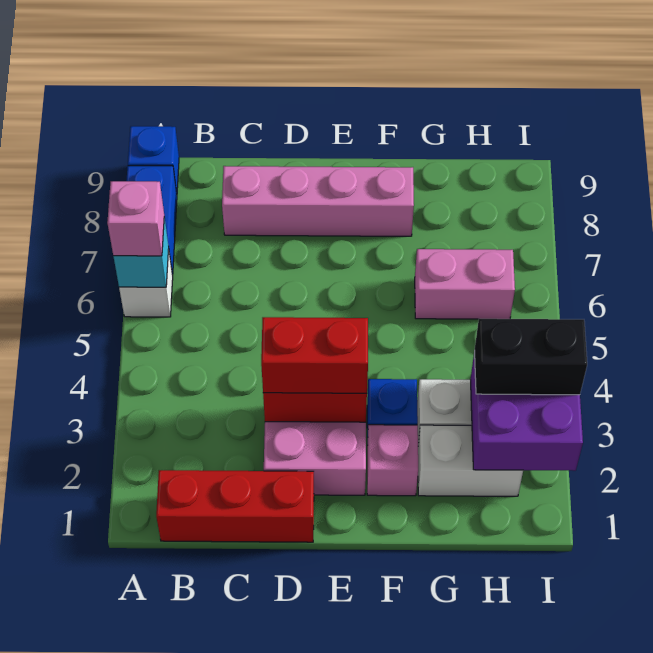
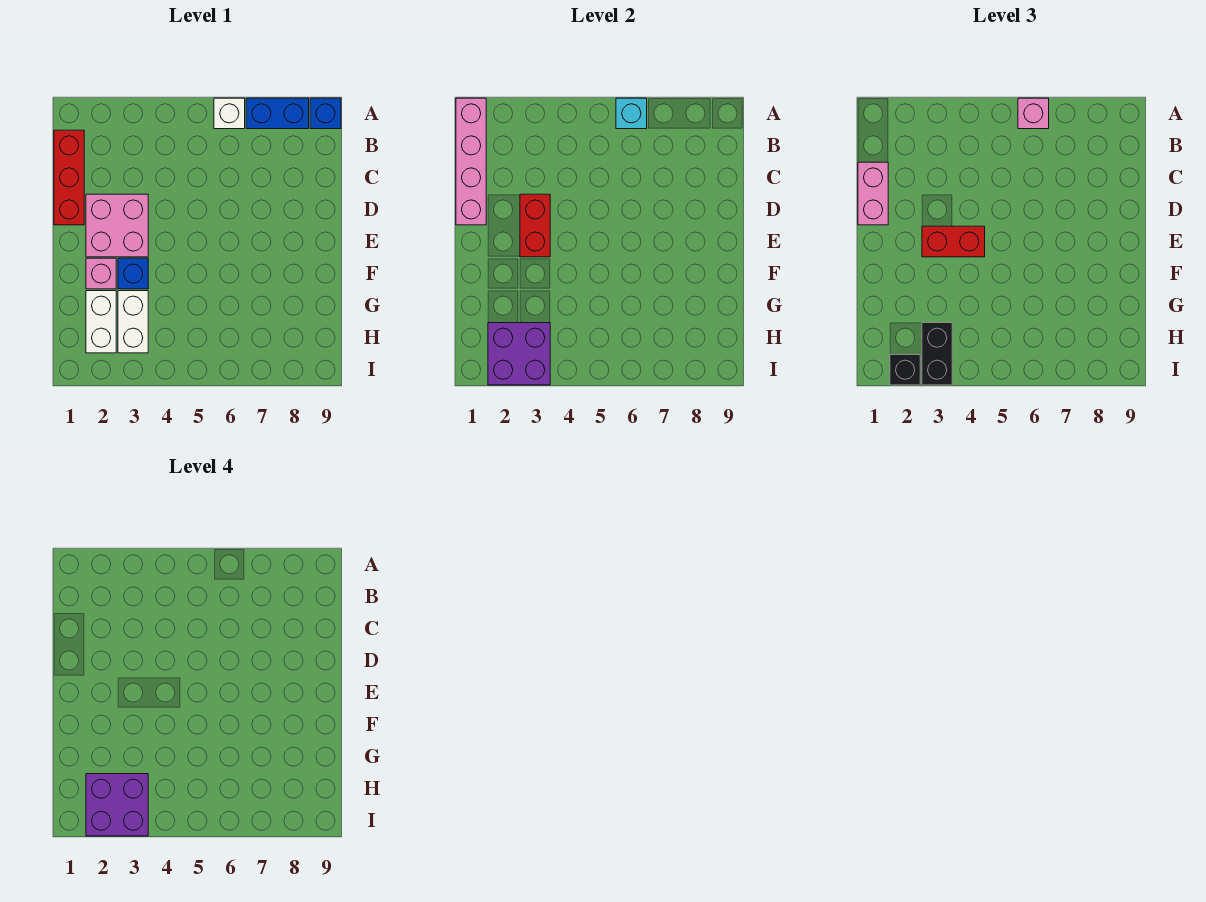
pink 1x4 brick [222,166,414,236] -> pink 1x4 brick moved to [456,98,486,225]
red 1x2 brick [261,317,368,393] -> red 1x2 brick turned to [922,226,985,257]
pink 1x2 brick [415,249,515,319] -> pink 1x2 brick moved to [858,162,888,225]
none -> purple 2x2 brick [86,774,148,836]
none -> black 1x1 brick [890,355,920,385]

